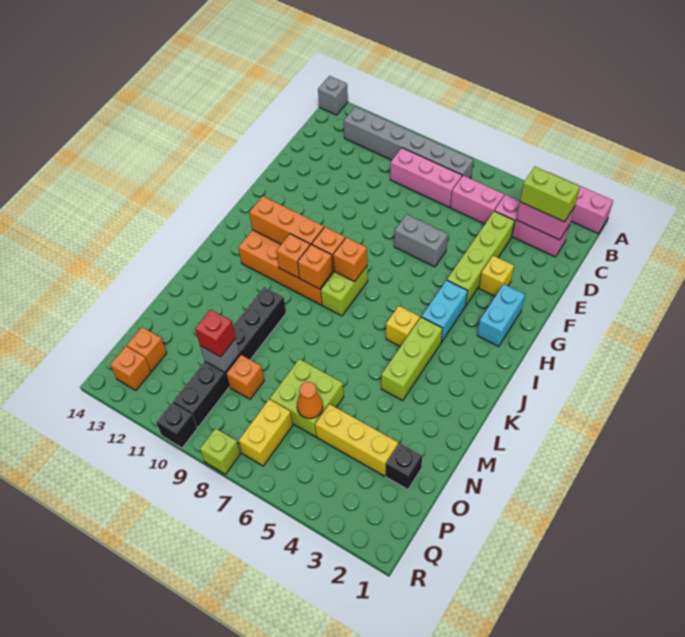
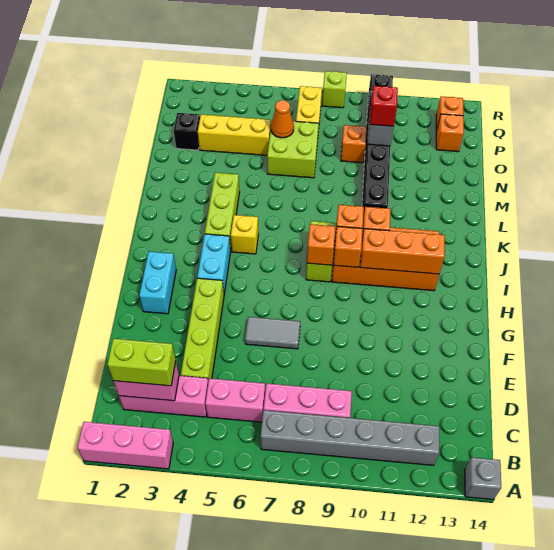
yellow 1x1 brick [479,256,514,296] -> none
grey 1x2 brick [394,214,448,267] -> grey 1x2 tile [245,317,300,349]

